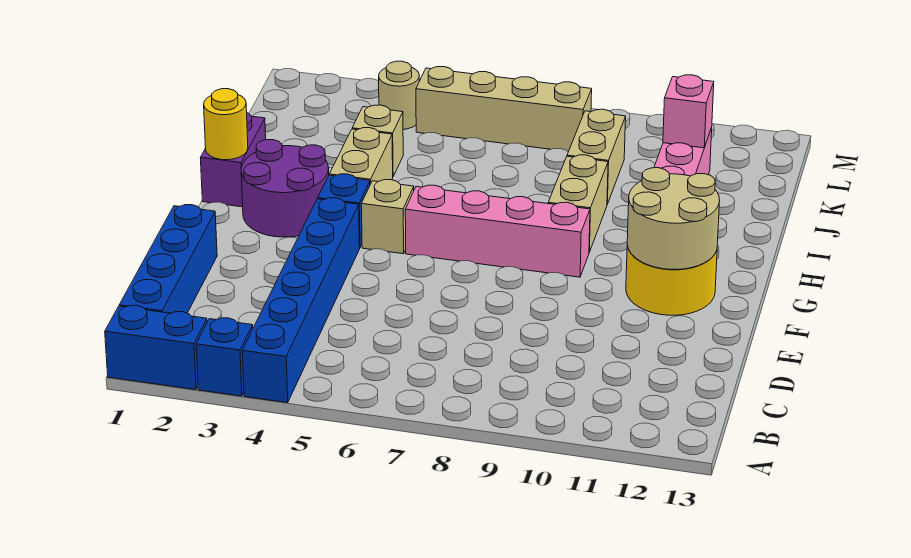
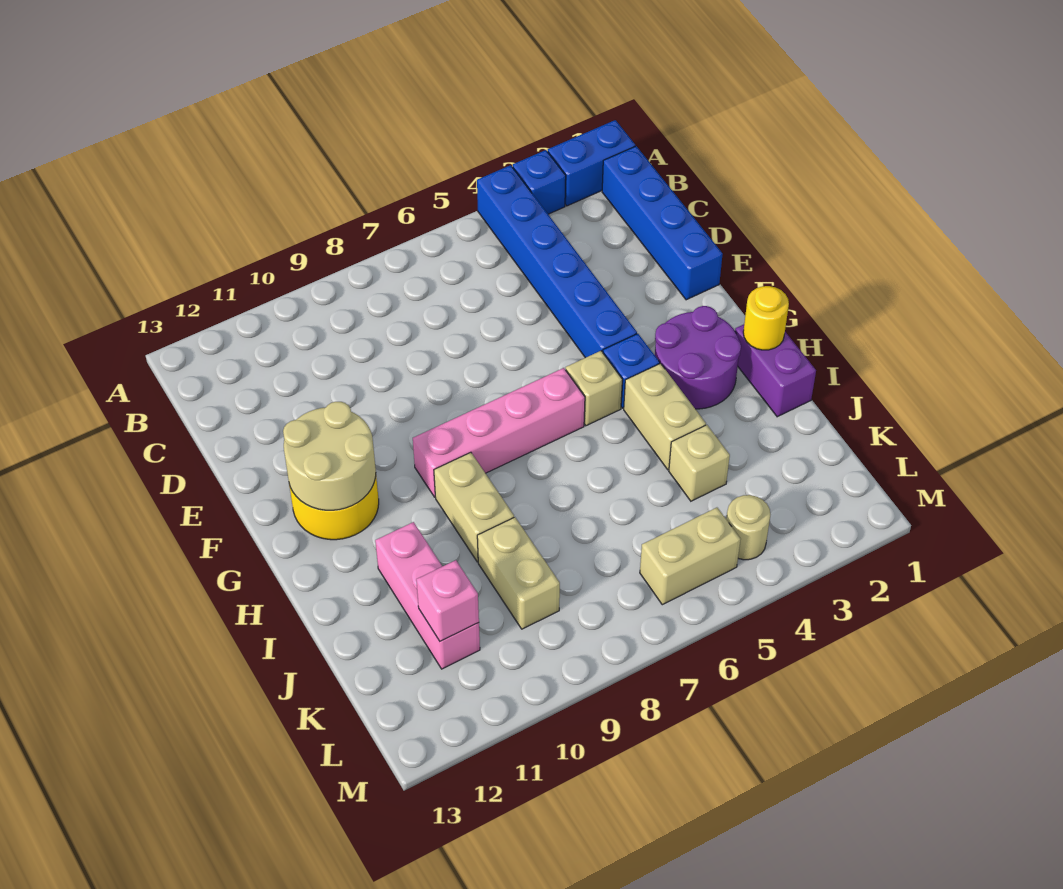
tan 1x4 brick [416,67,592,152] -> tan 1x2 brick [640,508,741,605]

